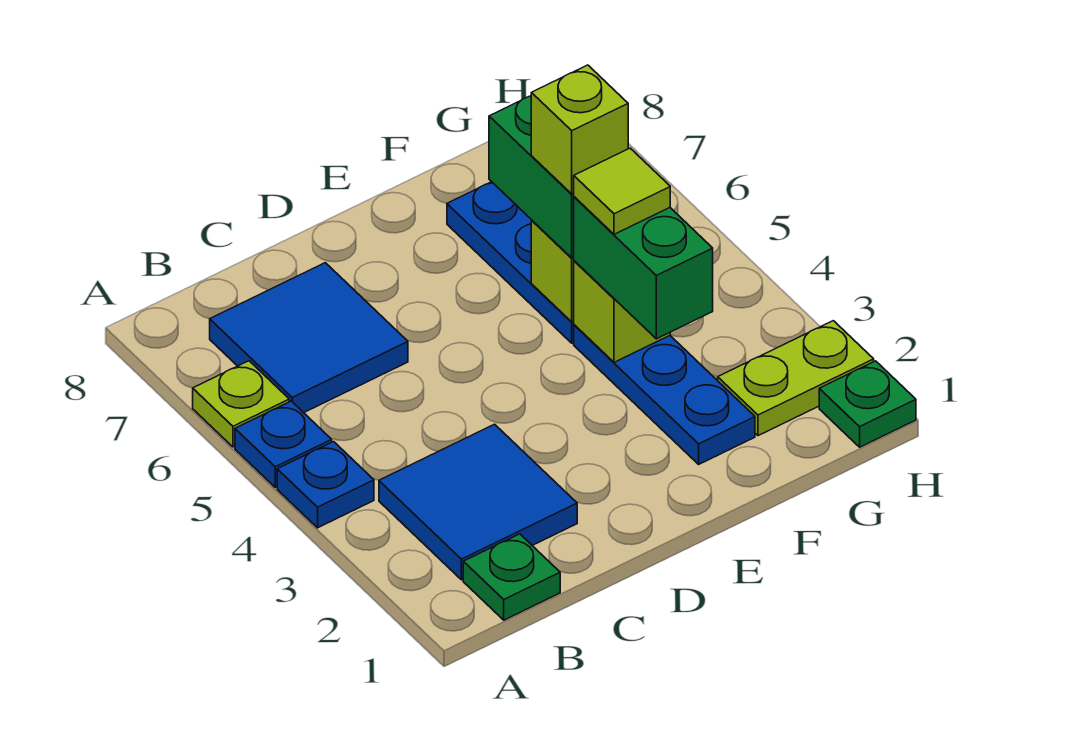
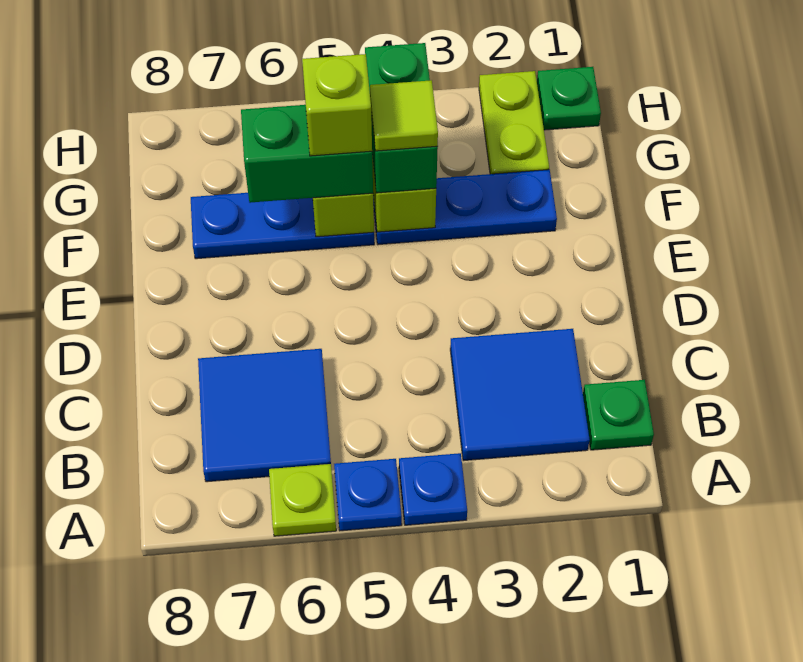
green 1x2 brick [574,197,713,339] -> green 1x2 brick turned to [365,43,438,193]

